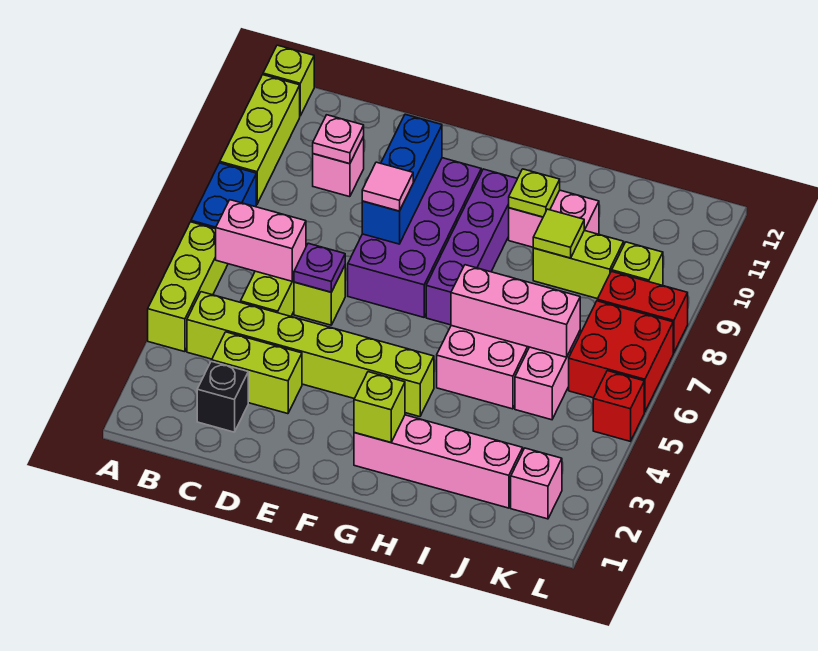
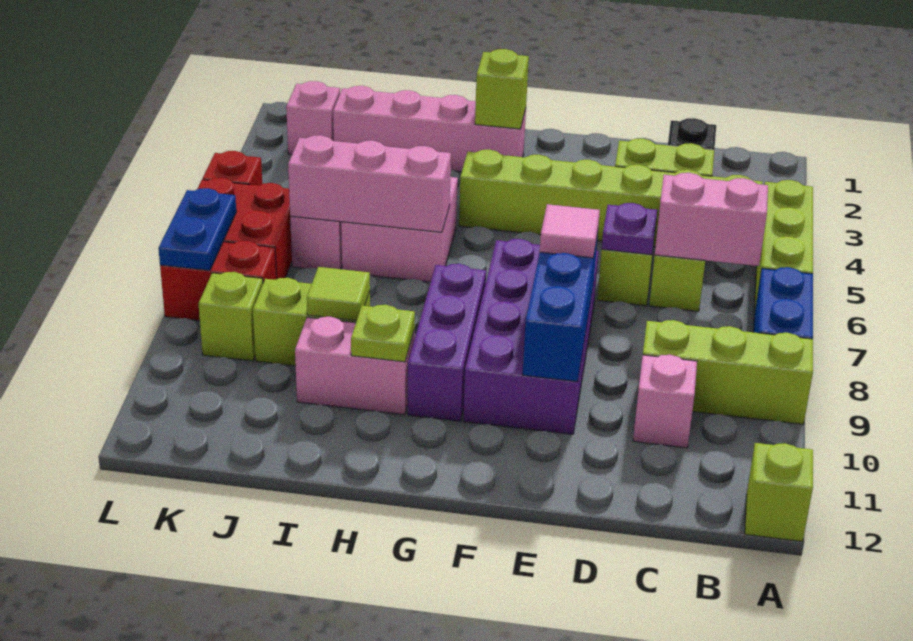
lime 1x3 brick [220,75,300,204] -> lime 1x3 brick turned to [643,320,813,424]
pink 1x1 plate [313,115,364,164] -> none
purple 1x4 brick [426,169,517,325] -> purple 1x3 brick [408,264,486,421]
none -> blue 1x2 plate [158,188,236,270]

